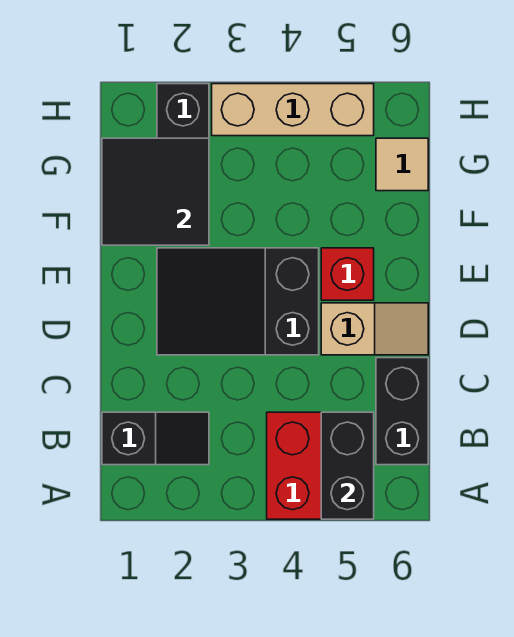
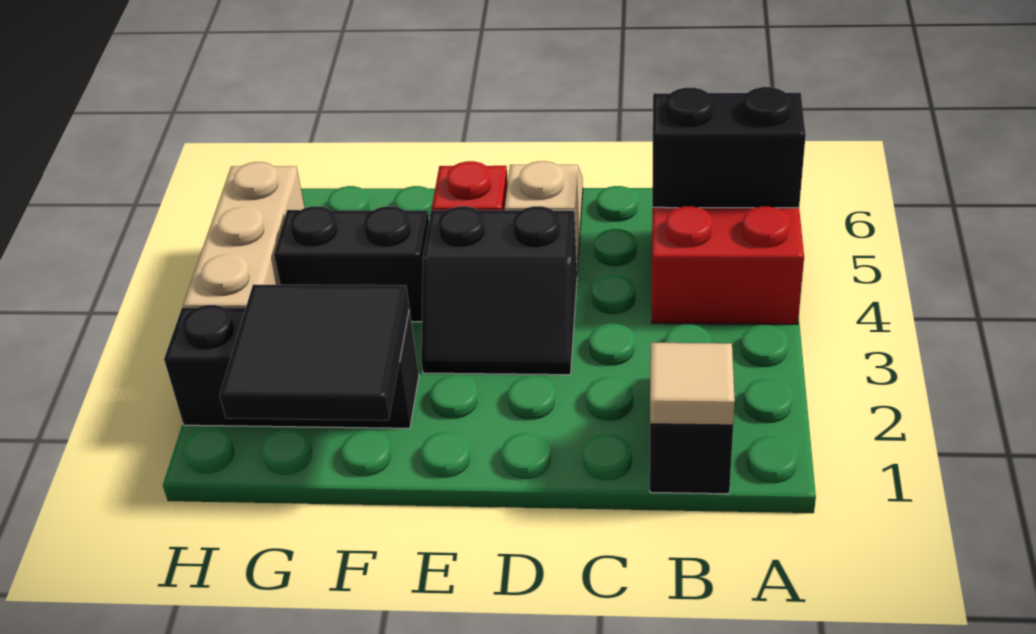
black 1x2 brick [376,358,428,465] -> black 1x2 brick moved to [274,206,429,322]
black 2x3 slope [157,248,319,355] -> black 2x2 slope [421,206,577,375]
tan 1x1 tile [376,138,428,191] -> tan 1x1 tile moved to [650,343,735,425]

